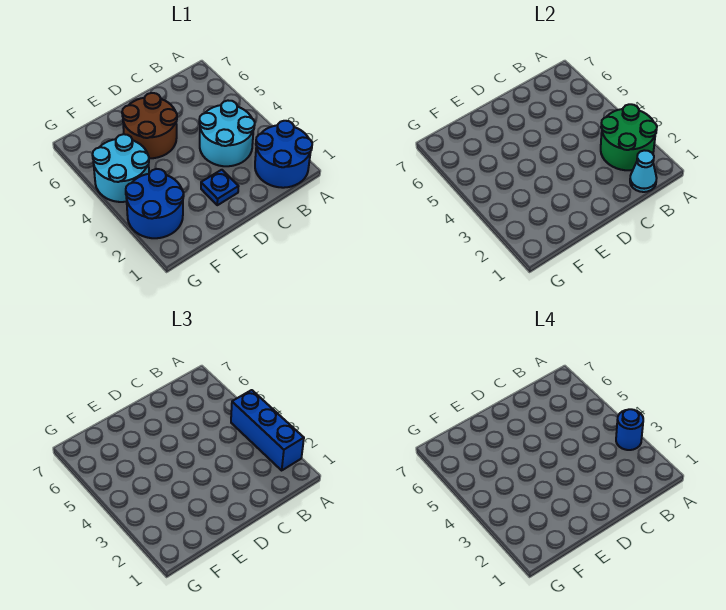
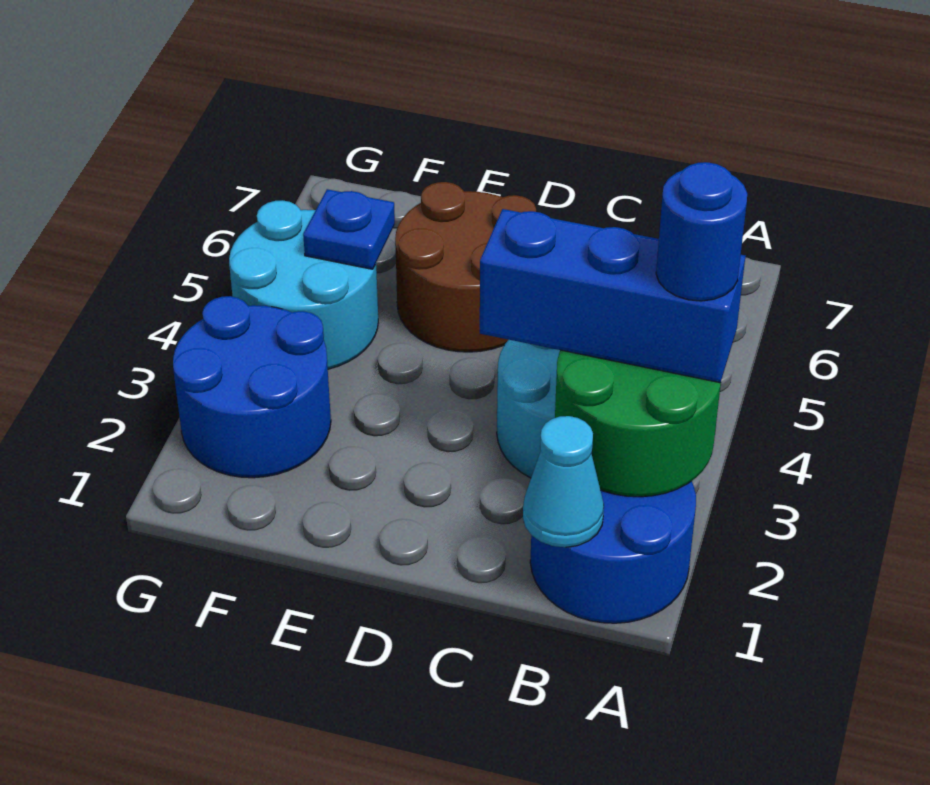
blue 1x3 brick [231,390,304,470] -> blue 1x3 brick turned to [480,209,745,383]
blue 1x1 plate [201,170,239,205] -> blue 1x1 plate moved to [303,189,395,269]

